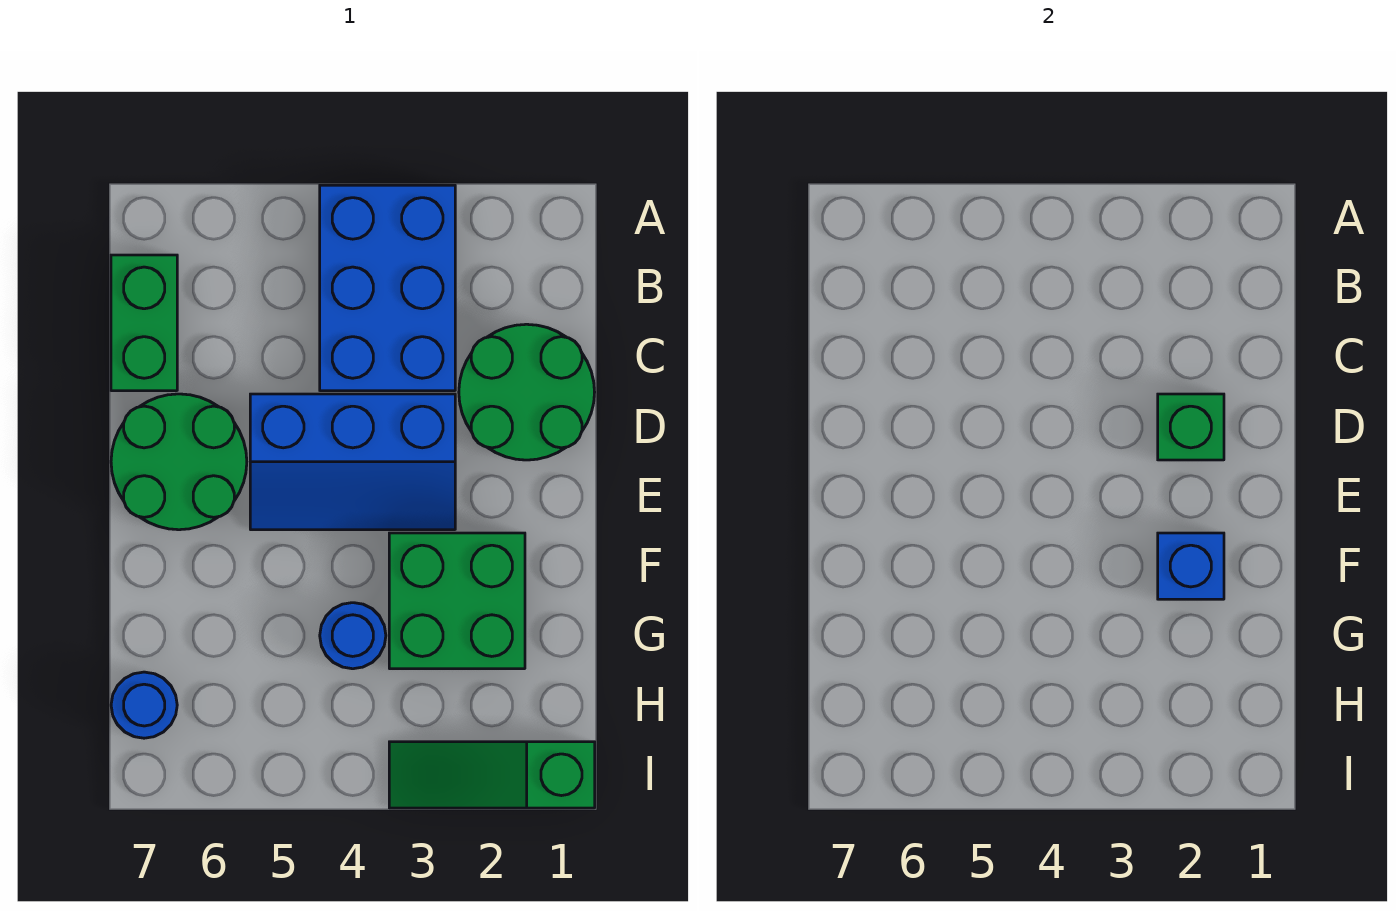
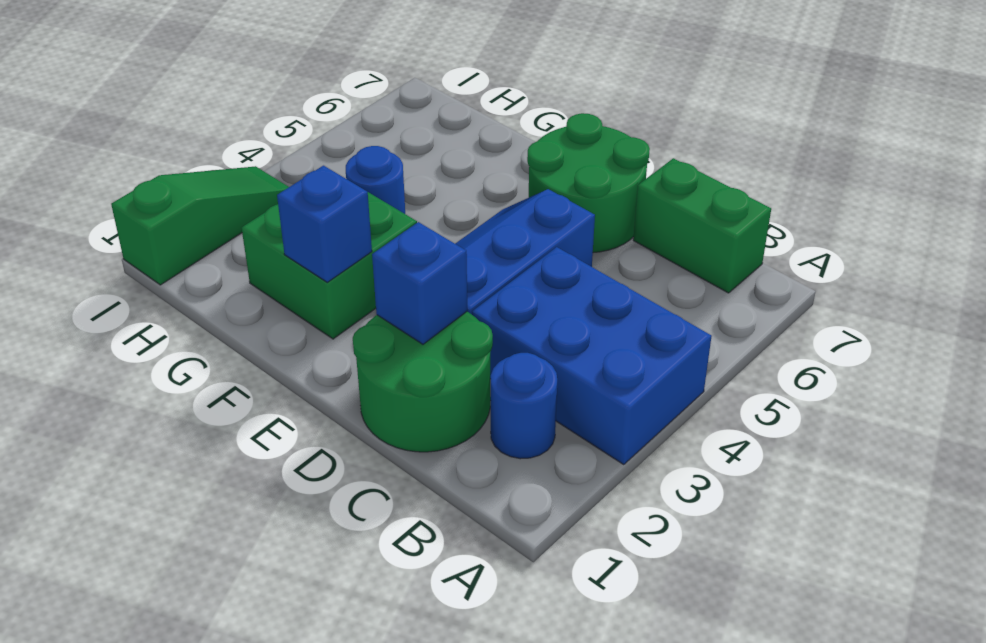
green 1x1 brick [1158,394,1224,460] -> blue 1x1 brick [372,222,467,344]
blue 1x1 round brick [111,672,177,738] -> blue 1x1 round brick moved to [491,353,557,459]

